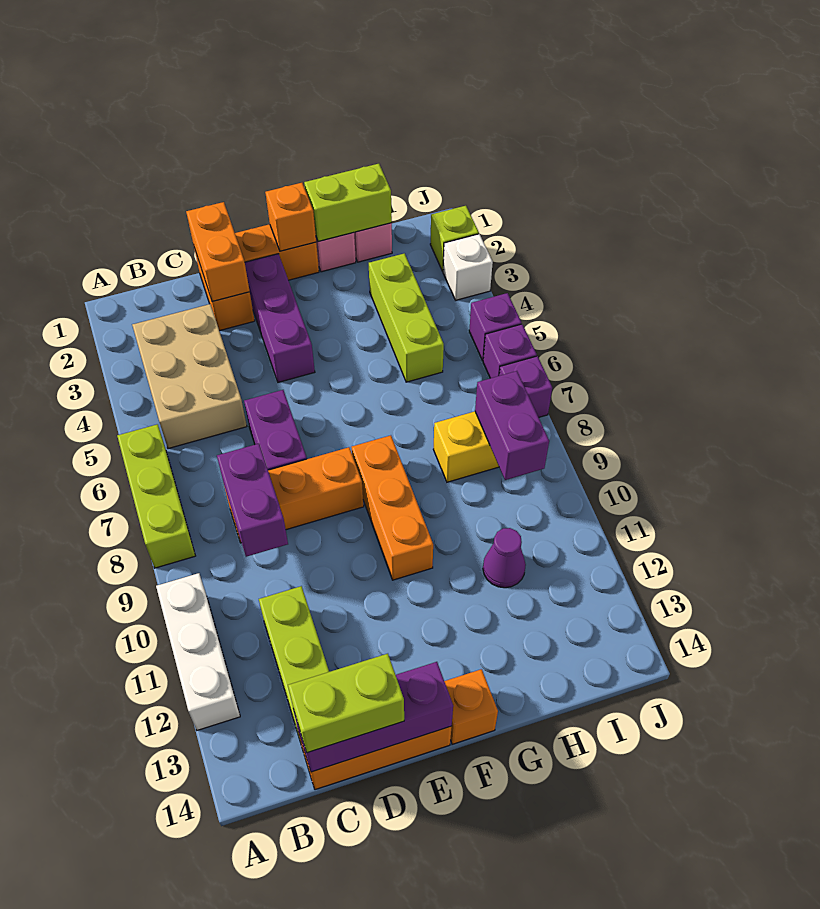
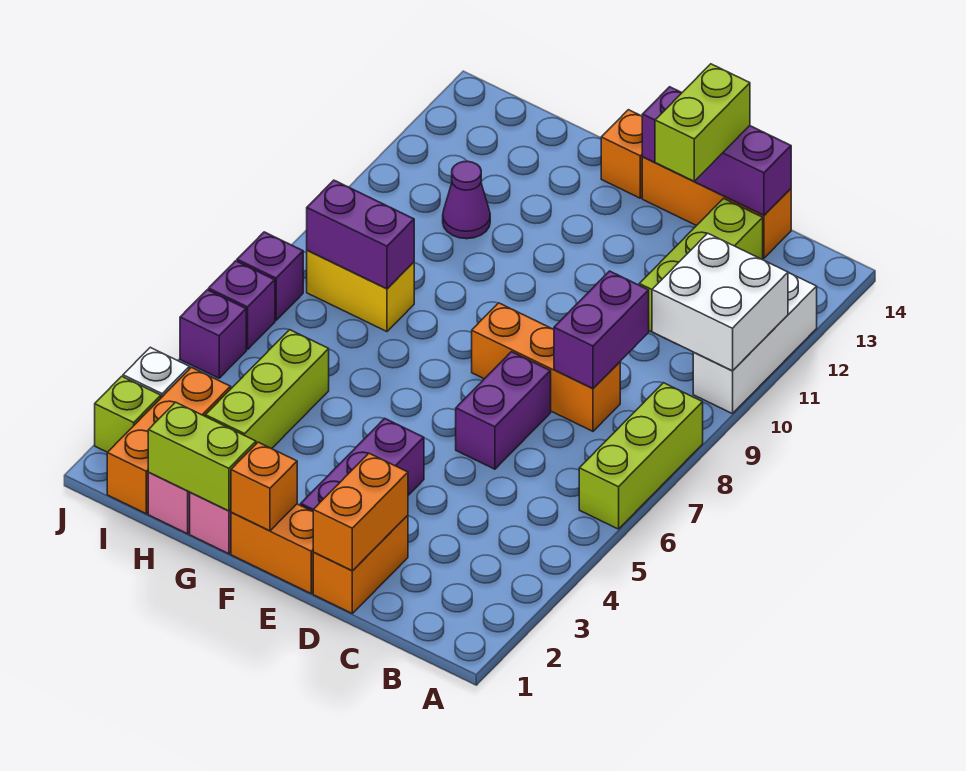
none -> white 2x2 brick [652,233,788,371]
tan 2x3 brick [132,304,247,449] -> none
lime 1x2 brick [288,654,404,753] -> lime 1x2 brick turned to [655,64,750,181]
orange 1x3 brick [352,435,433,580] -> orange 1x3 brick moved to [107,367,231,514]
purple 1x2 brick [475,371,549,480] -> purple 1x2 brick turned to [307,180,414,289]

